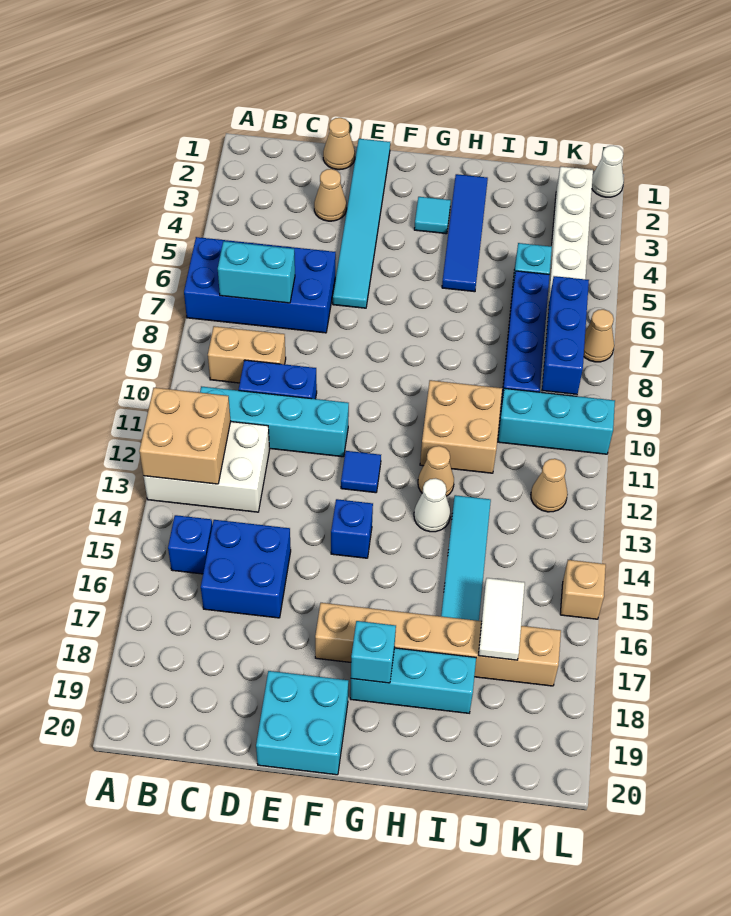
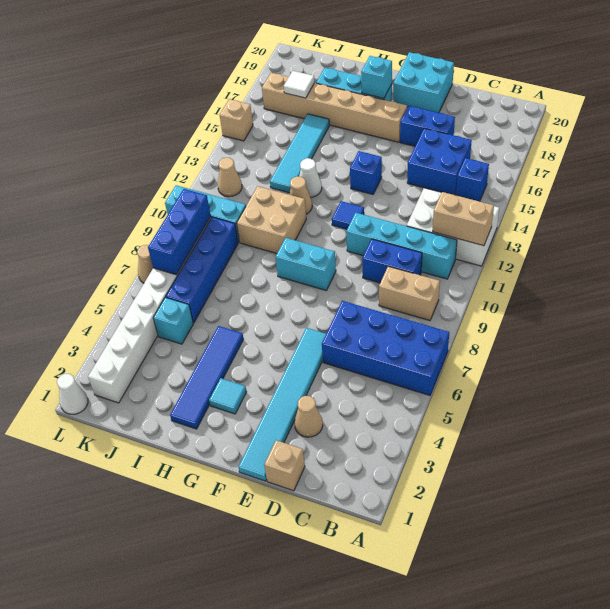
tan 2x2 brick [139,388,231,484] -> tan 1x2 brick [433,192,494,246]
cyan 1x2 brick [218,241,295,303] -> cyan 1x2 brick moved to [276,238,336,291]
tan 1x1 cone [323,118,355,170] -> tan 1x1 brick [264,440,305,491]
none -> blue 1x2 brick [400,106,455,146]
white 1x2 tile [479,578,525,660] -> white 1x1 tile [284,71,315,98]

